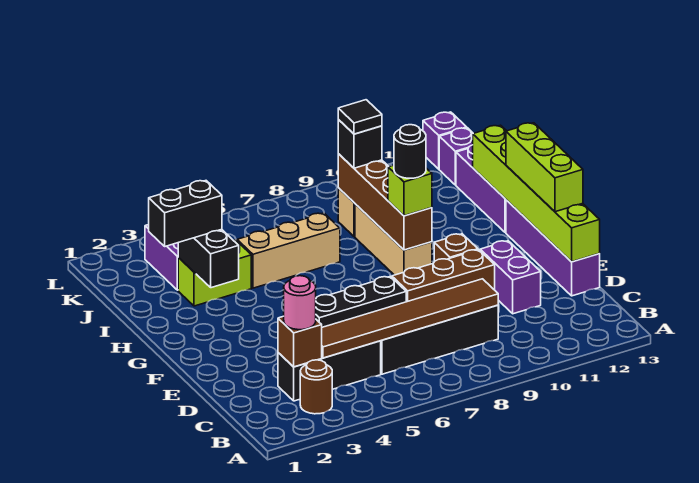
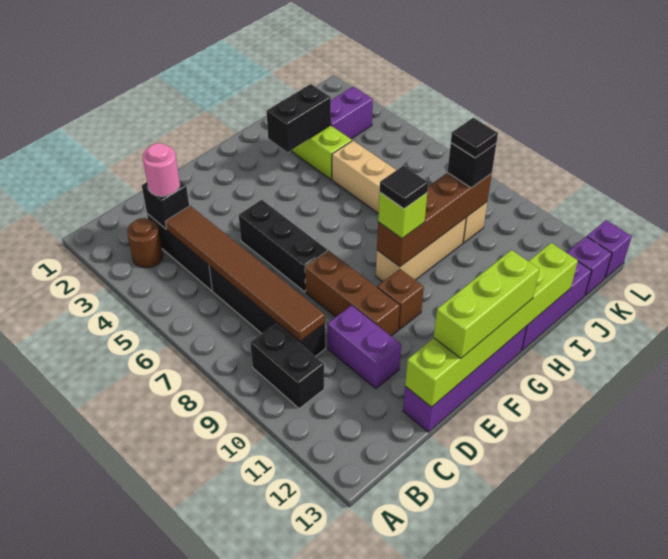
brown 1x1 brick [278,316,322,367] -> black 1x1 brick [142,180,189,229]
purple 1x2 brick [480,241,541,314] -> purple 1x2 brick turned to [327,305,401,389]
black 1x1 round brick [394,125,426,178] -> black 1x1 tile [380,166,428,209]
black 1x2 brick [149,181,222,246] -> black 1x2 brick moved to [250,324,324,408]

